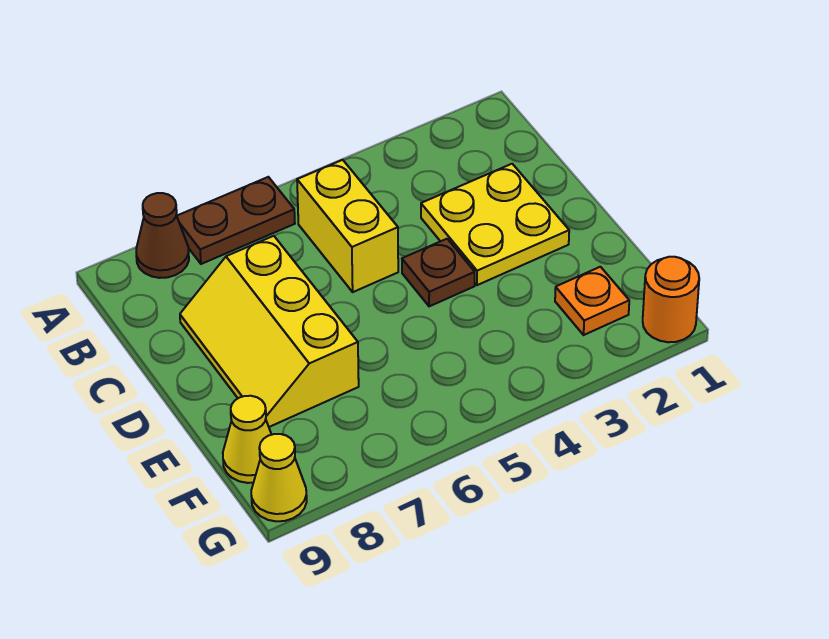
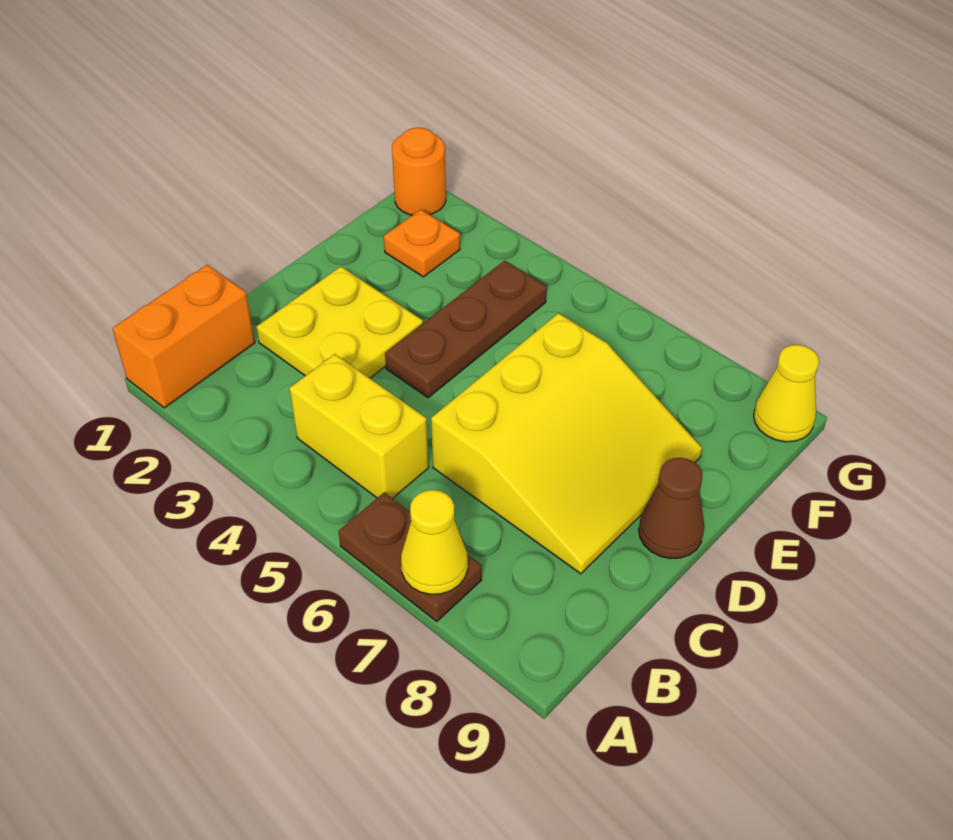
none -> orange 1x2 brick [112,265,255,408]
brown 1x1 cone [136,193,189,278] -> brown 1x1 cone moved to [639,458,704,559]
yellow 1x2 brick [297,160,398,292] -> yellow 1x2 brick turned to [290,354,429,498]
yellow 2x3 slope [180,236,359,427] -> yellow 3x3 slope [431,313,702,574]
brown 1x1 plate [402,239,475,306] -> brown 1x3 plate [385,261,547,398]
yellow 1x1 cone [223,396,272,483] -> yellow 1x1 cone moved to [401,490,468,594]

